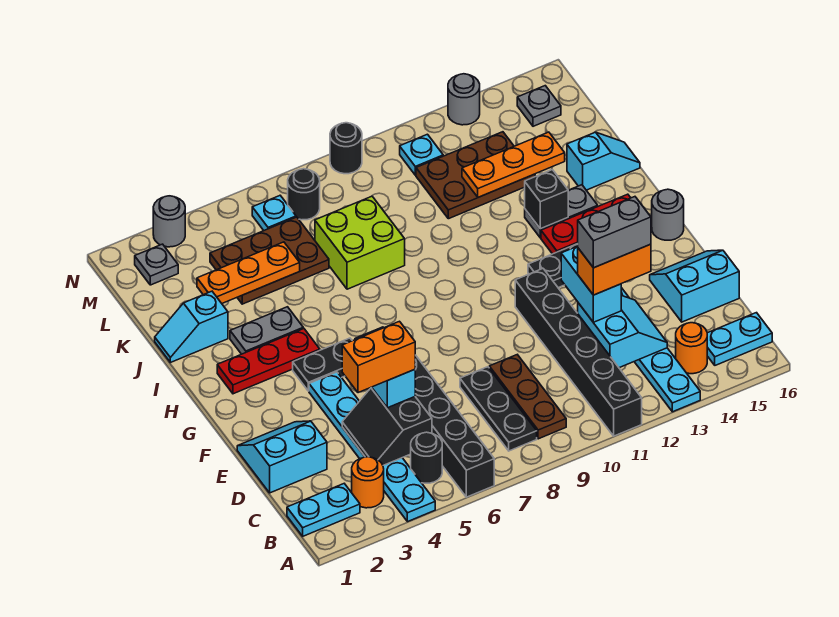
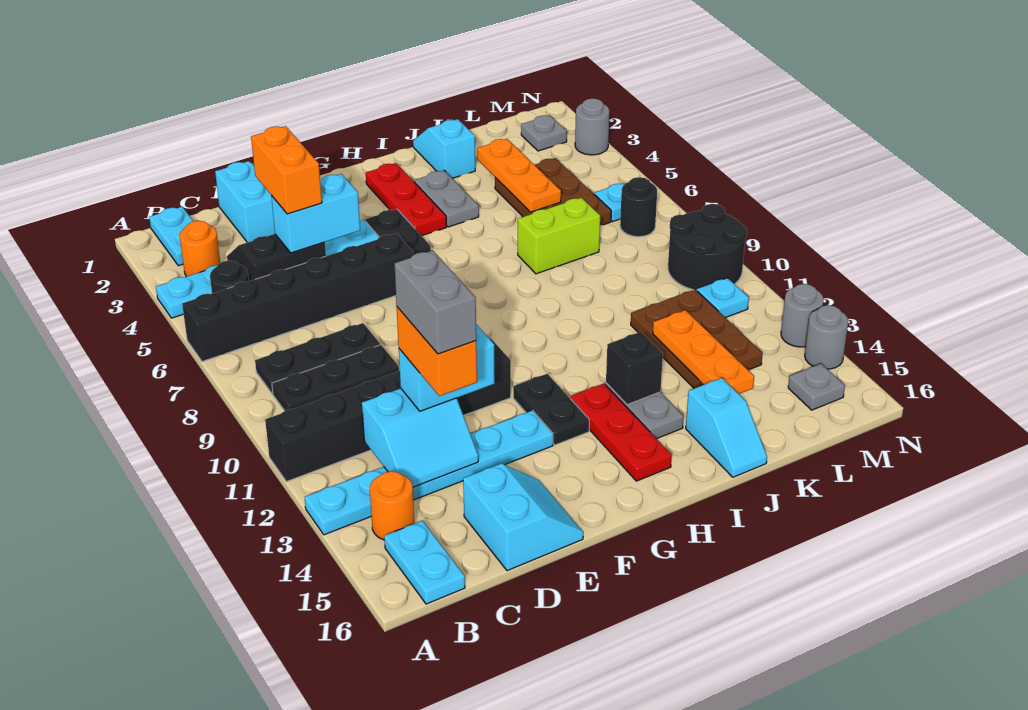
brown 1x3 plate [489,355,566,439] -> black 1x3 plate [272,345,399,411]
grey 1x1 round brick [652,189,684,240] -> grey 1x1 round brick moved to [805,305,848,369]
lime 2x2 brick [315,196,405,289] -> lime 1x2 brick [518,198,600,274]
black 1x1 round brick [330,123,362,174] -> black 2x2 round brick [668,204,747,290]

